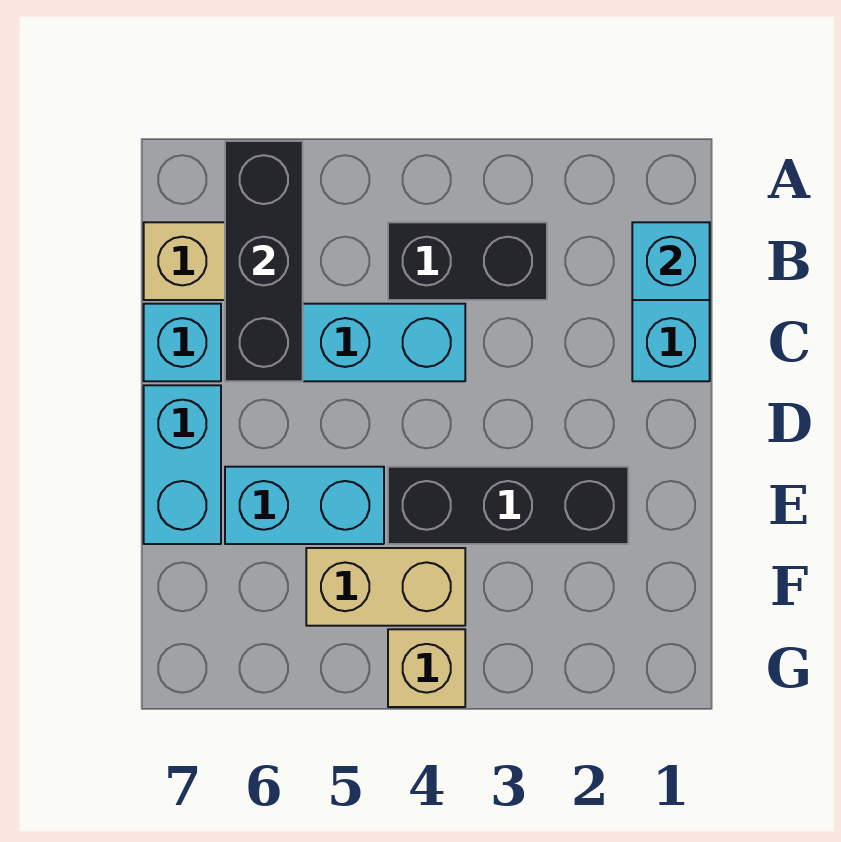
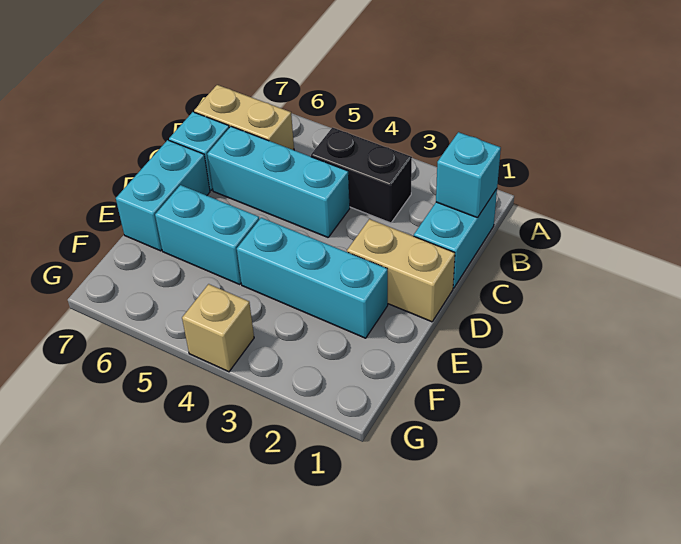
black 1x3 brick [225,141,303,381] -> none
black 1x3 brick [388,467,628,544] -> cyan 1x3 brick [237,218,388,338]
tan 1x2 brick [306,548,465,626] -> tan 1x2 brick moved to [347,219,455,322]

